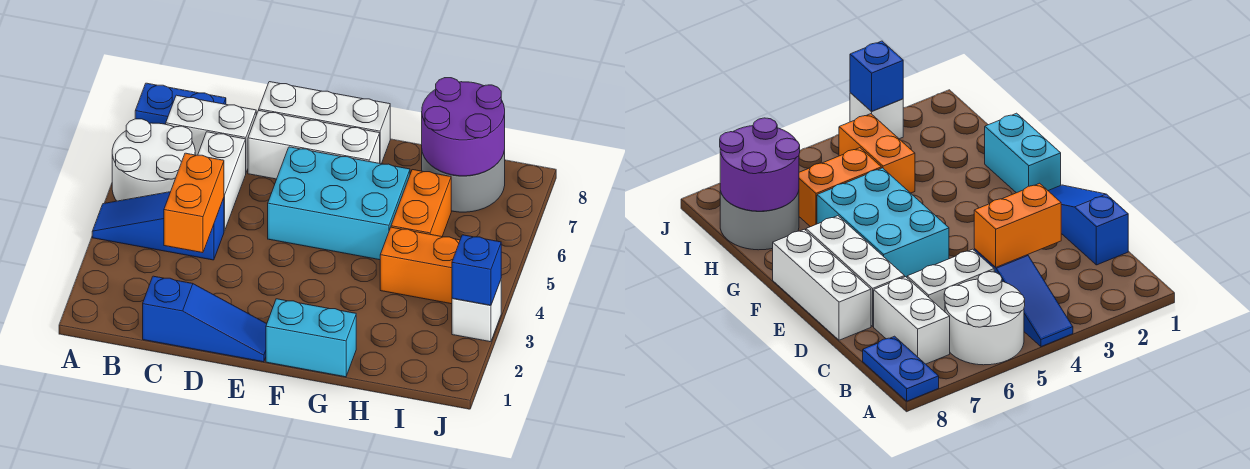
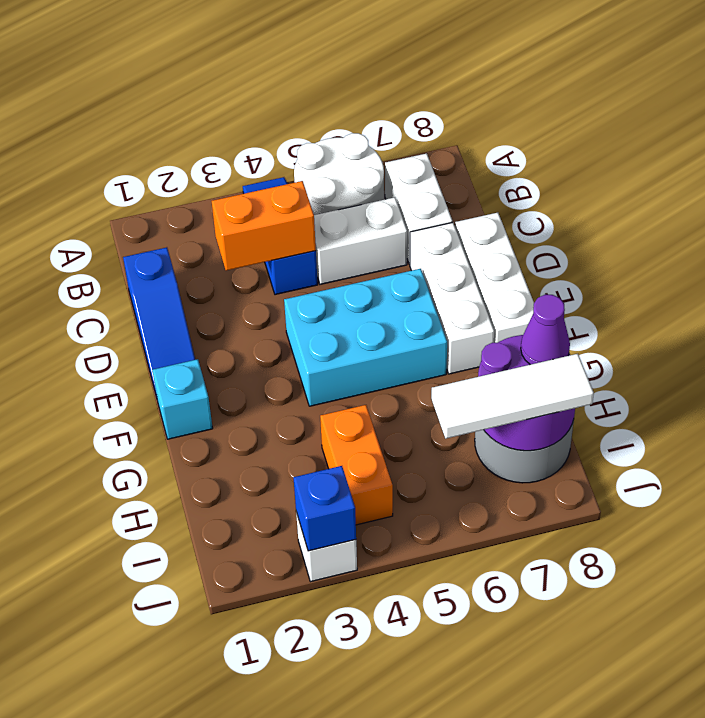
blue 1x2 plate [135,83,226,124] -> none
cyan 2x3 brick [268,147,410,260] -> cyan 2x3 brick turned to [284,269,447,406]
cyan 1x2 brick [266,299,356,377] -> cyan 1x1 brick [152,359,213,439]
orange 1x2 brick [391,170,451,237] -> none
none -> purple 1x1 cone [521,295,570,365]
none -> white 1x3 tile [431,354,594,439]

